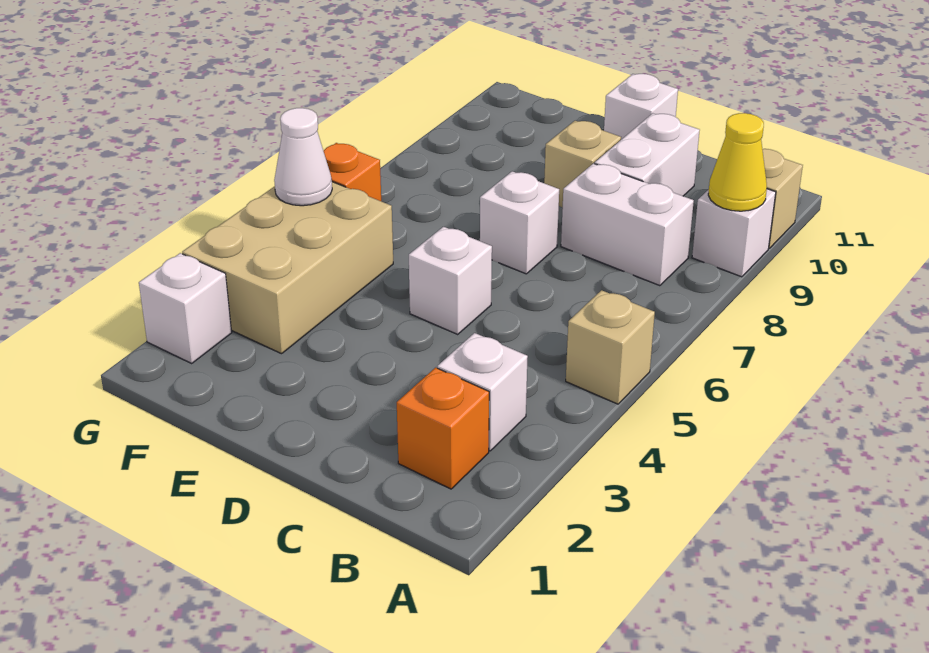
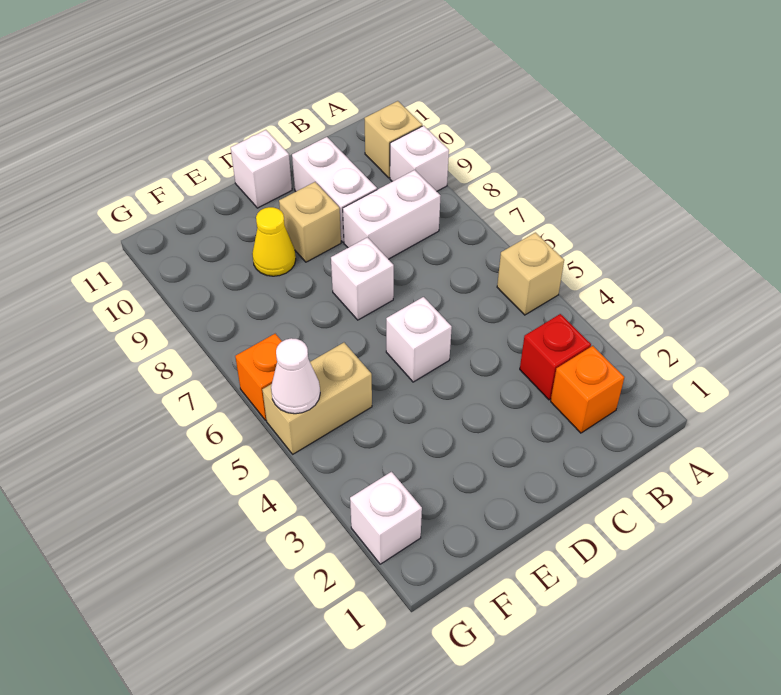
yellow 1x1 cone [708,113,767,211] -> yellow 1x1 cone moved to [252,207,296,276]
white 1x1 brick [437,333,528,451] -> red 1x1 brick [520,314,591,400]
tan 2x3 brick [182,182,393,354] -> tan 1x2 brick [262,343,372,454]

